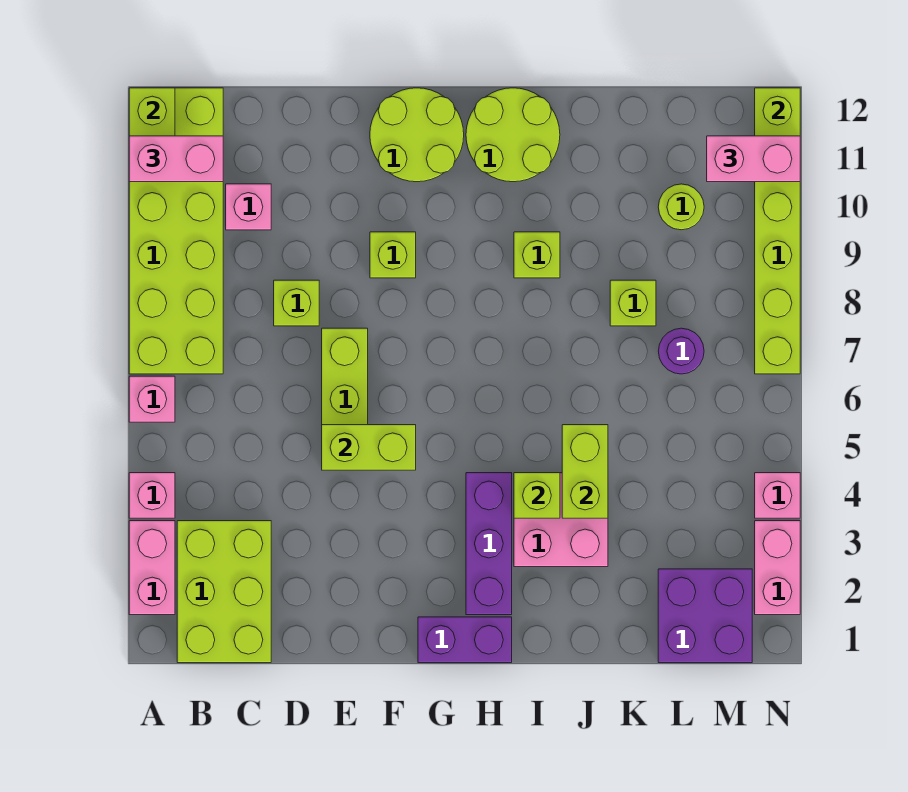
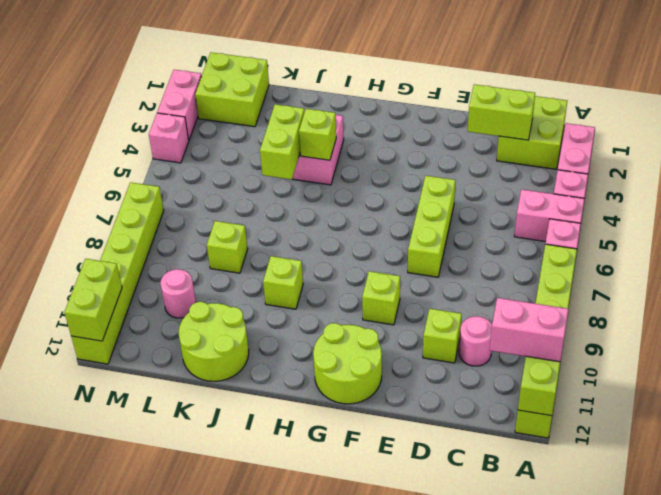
lime 2x6 brick [129,88,223,374] -> lime 1x6 brick [515,244,577,438]
lime 2x3 brick [177,521,271,663] -> lime 2x2 brick [497,96,567,169]
pink 1x1 brick [226,184,271,230] -> pink 1x1 round brick [459,316,492,366]
lime 1x1 brick [274,280,319,326] -> lime 1x1 brick moved to [423,309,462,363]
lime 1x2 brick [322,425,416,470] -> lime 1x2 brick moved to [468,84,535,140]
purple 1x2 brick [418,617,512,663] -> none
purple 1x3 brick [466,473,512,615] -> none
lime 2x2 round brick [466,88,560,182] -> lime 2x2 round brick moved to [179,302,249,381]
purple 2x2 brick [658,569,752,663] -> lime 2x2 brick [195,52,269,127]
purple 1x1 round brick [658,328,704,374] -> none
lime 1x1 round brick [658,184,704,230] -> pink 1x1 round brick [160,269,196,318]
pink 1x2 brick [707,136,800,182] -> pink 1x2 brick moved to [514,189,584,242]

